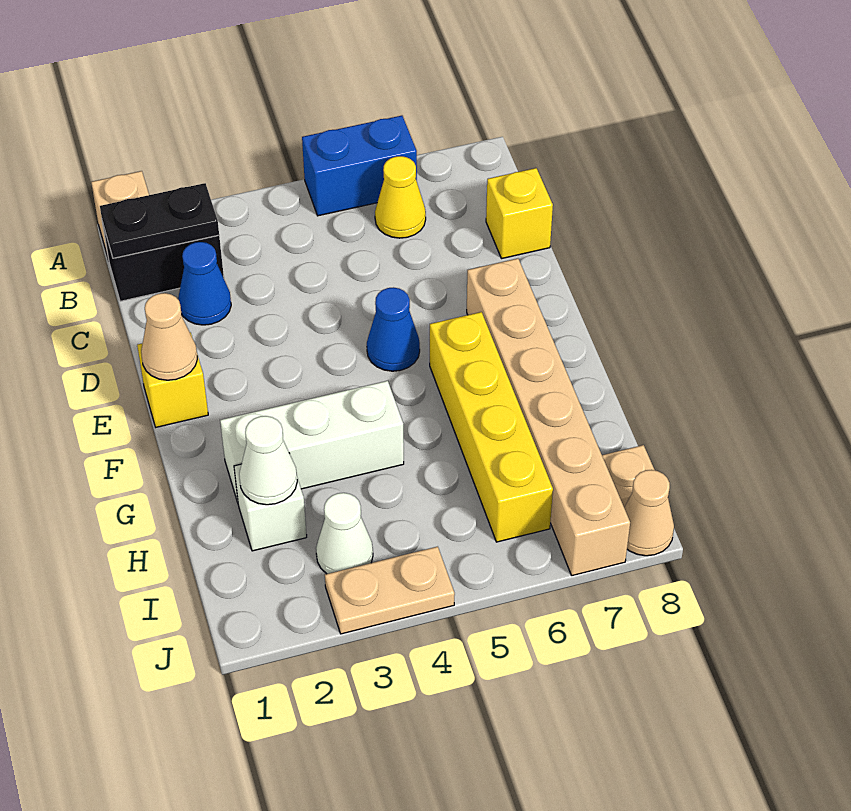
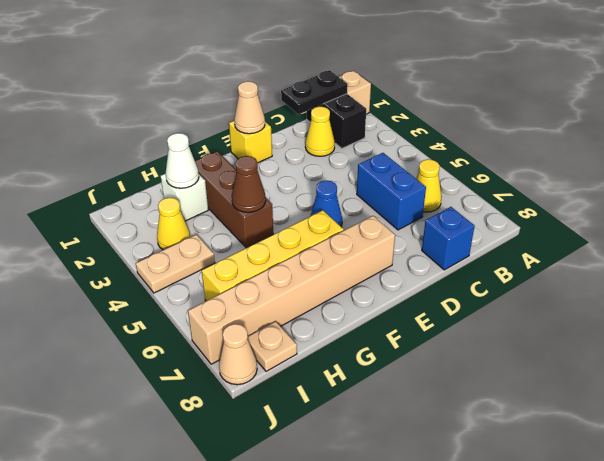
blue 1x2 brick [302,116,417,216] -> blue 1x2 brick moved to [357,153,426,230]
black 1x2 plate [100,183,219,258] -> black 1x2 plate turned to [281,70,348,114]
blue 1x1 cone [178,242,231,325] -> yellow 1x1 cone [305,107,335,156]
yellow 1x1 brick [486,168,553,259] -> blue 1x1 brick [422,207,474,270]
white 1x3 brick [220,381,404,502] -> brown 1x3 brick [195,151,273,248]
none -> brown 1x1 cone [232,156,266,212]
white 1x1 cone [316,493,373,574] -> yellow 1x1 cone [157,198,190,250]
tan 1x2 plate [325,547,455,634] -> tan 1x2 plate turned to [136,234,215,293]

